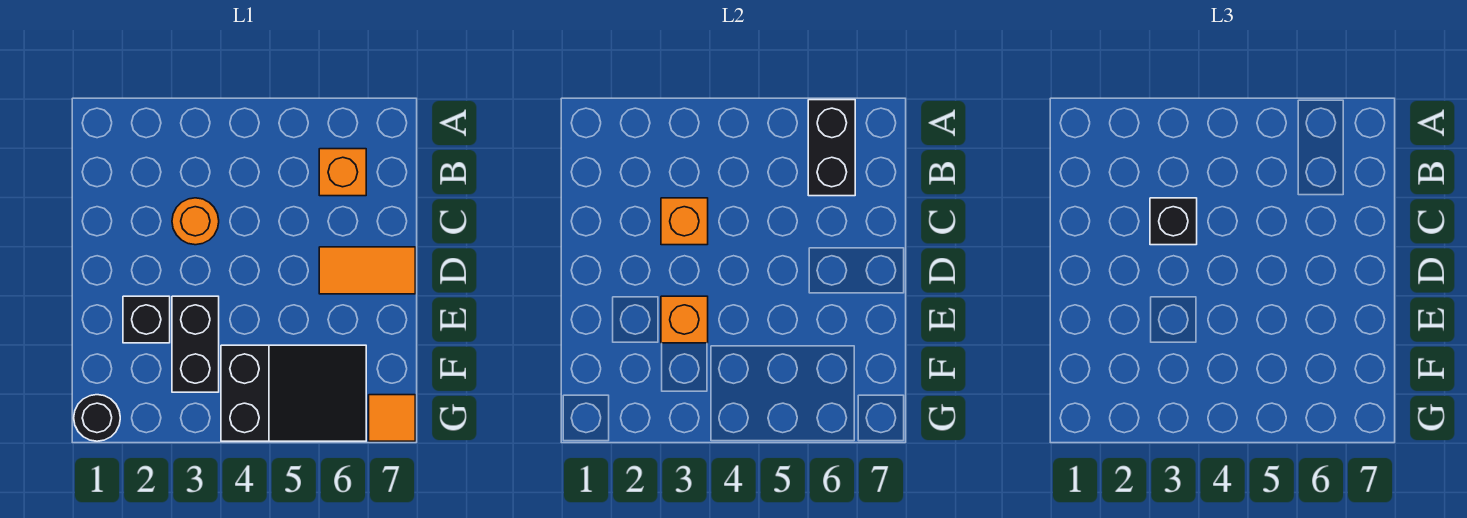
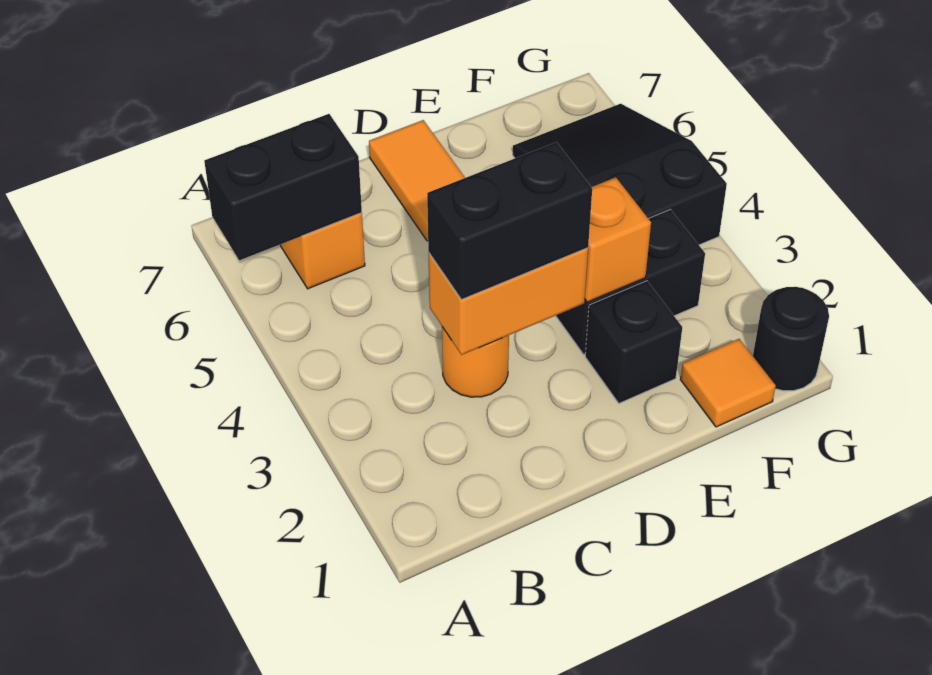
orange 1x1 brick [661,198,708,245] -> orange 1x2 brick [428,248,588,355]
black 1x1 brick [1150,198,1197,245] -> black 1x2 brick [427,142,592,300]
orange 1x1 tile [369,395,415,441] -> orange 1x1 tile moved to [680,339,776,427]

